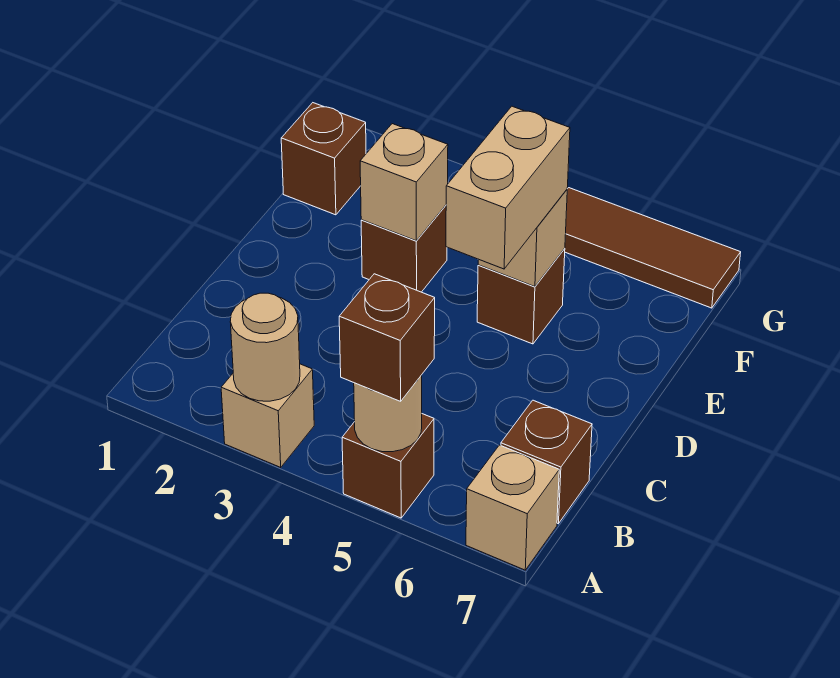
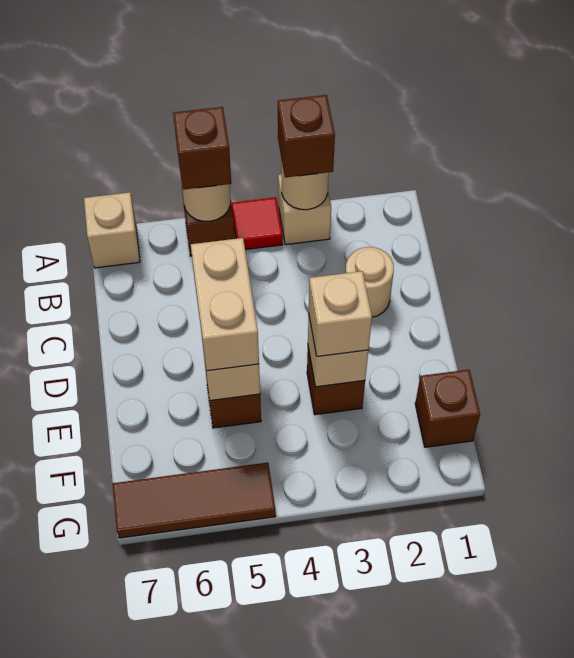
none -> red 1x1 tile [231,197,283,250]
brown 1x1 brick [501,400,592,524] -> brown 1x1 brick moved to [278,95,335,177]
none -> tan 1x1 round brick [345,247,394,317]
none -> tan 1x1 brick [309,271,372,357]

